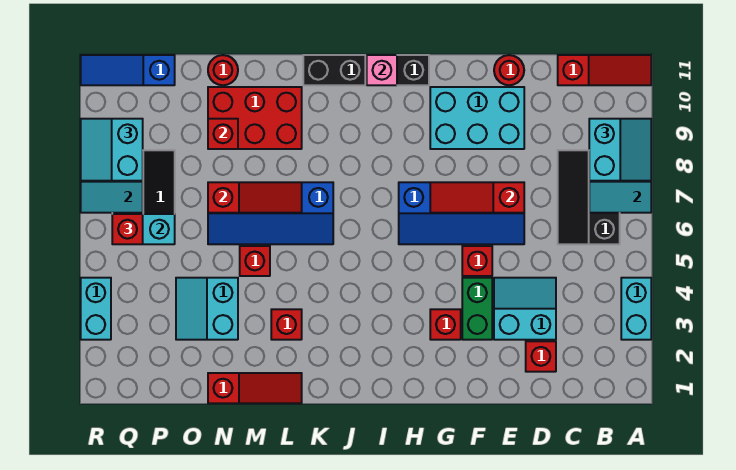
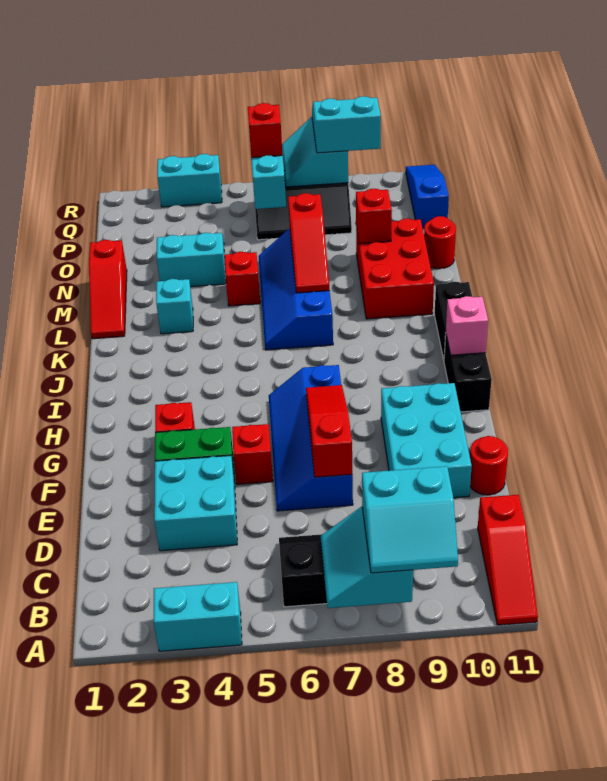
red 1x1 brick [526,341,556,372] -> none
cyan 2x2 slope [494,278,556,340] -> cyan 2x2 brick [154,455,237,551]
red 1x1 brick [271,309,302,340] -> cyan 1x1 brick [156,279,193,334]

